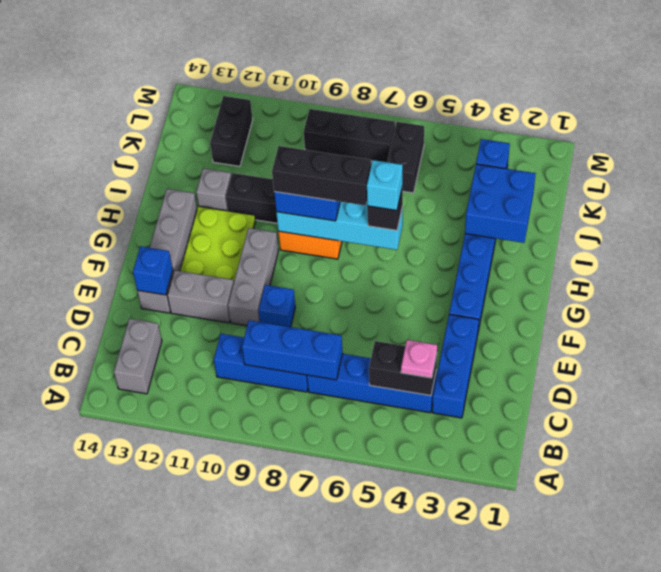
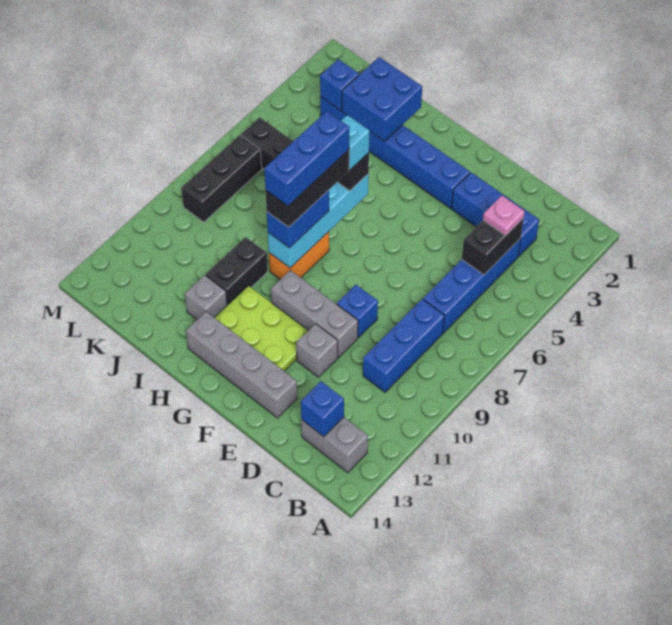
blue 1x3 brick [242,320,343,380] -> blue 1x3 brick moved to [264,111,349,206]
grey 1x2 brick [167,270,234,323] -> grey 1x1 brick [296,324,338,377]
blue 1x1 brick [133,246,173,295] -> blue 1x1 brick moved to [301,381,344,437]
black 1x2 brick [210,96,253,166] -> none

